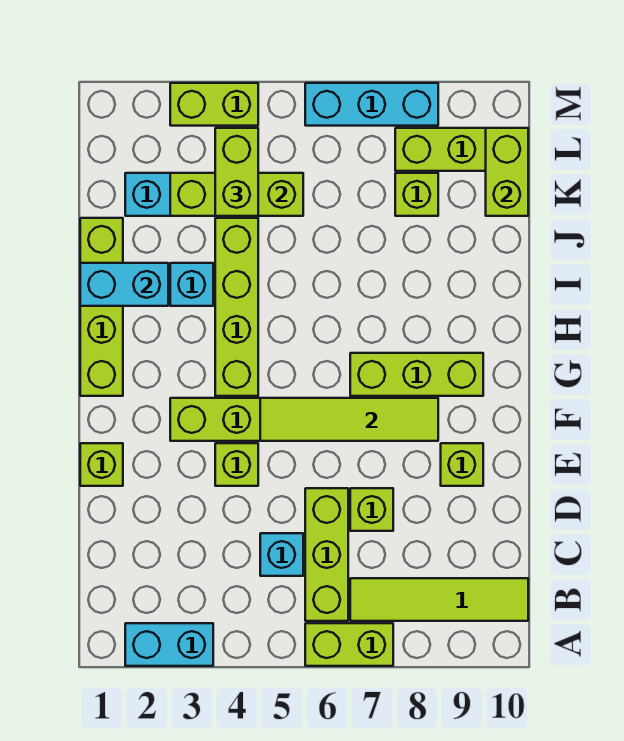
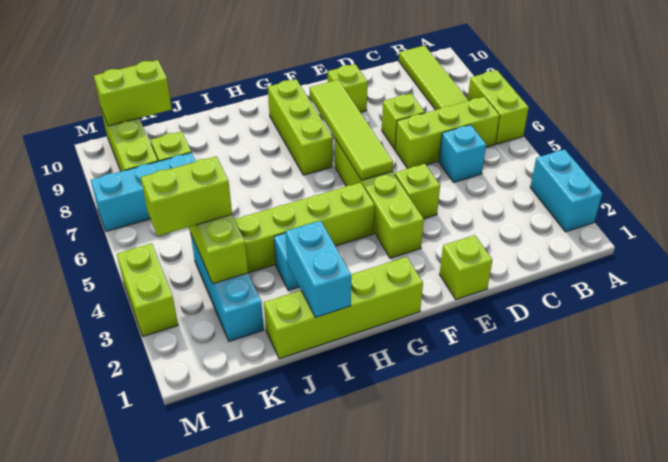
cyan 1x3 brick [305,83,438,126] -> cyan 1x3 brick turned to [91,153,196,231]

